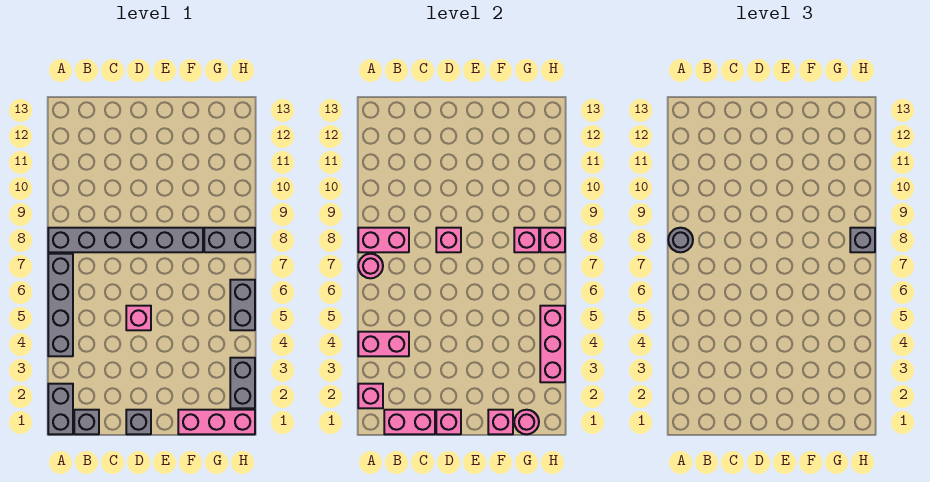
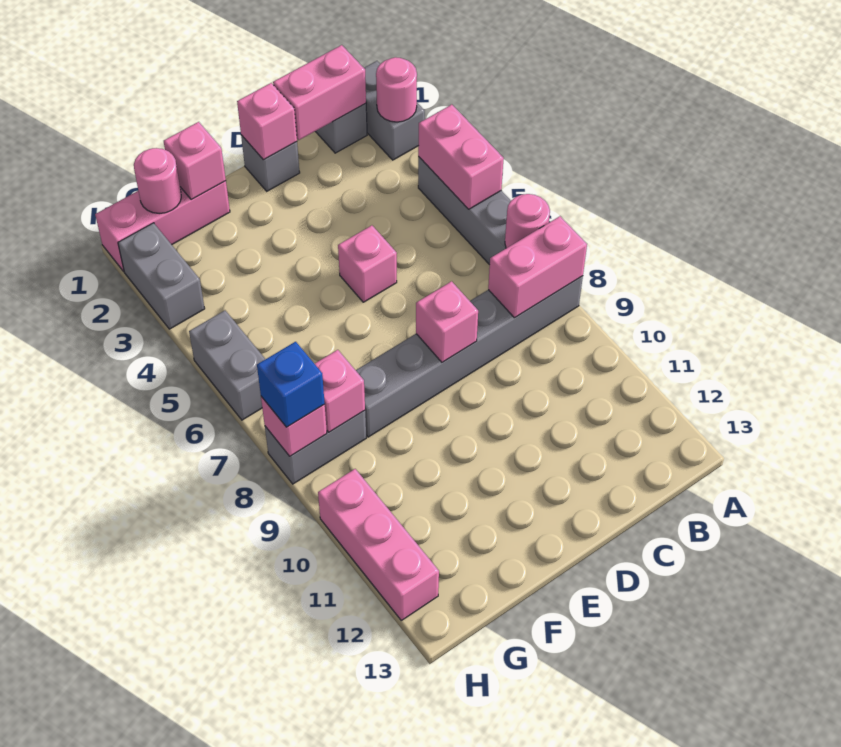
pink 1x1 brick [358,384,383,408] -> pink 1x1 round brick [376,57,417,122]
pink 1x2 brick [358,332,409,356] -> pink 1x2 brick turned to [418,105,504,209]
grey 1x1 round brick [668,228,693,252] -> none
pink 1x3 brick [540,306,565,382] -> pink 1x3 brick moved to [318,469,439,620]
grey 1x1 brick [850,228,875,252] -> blue 1x1 brick [257,342,325,427]

